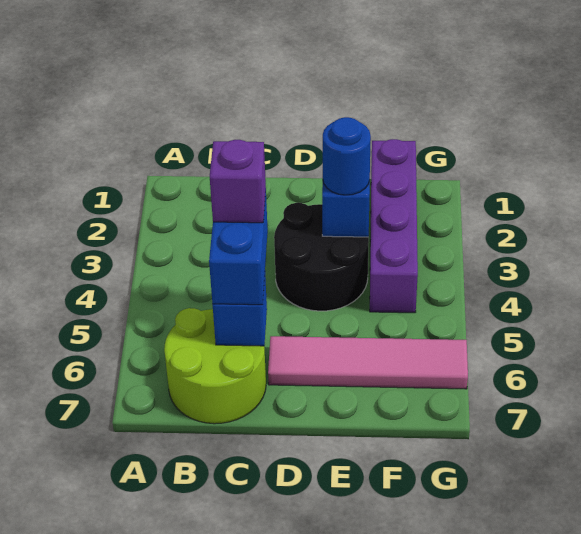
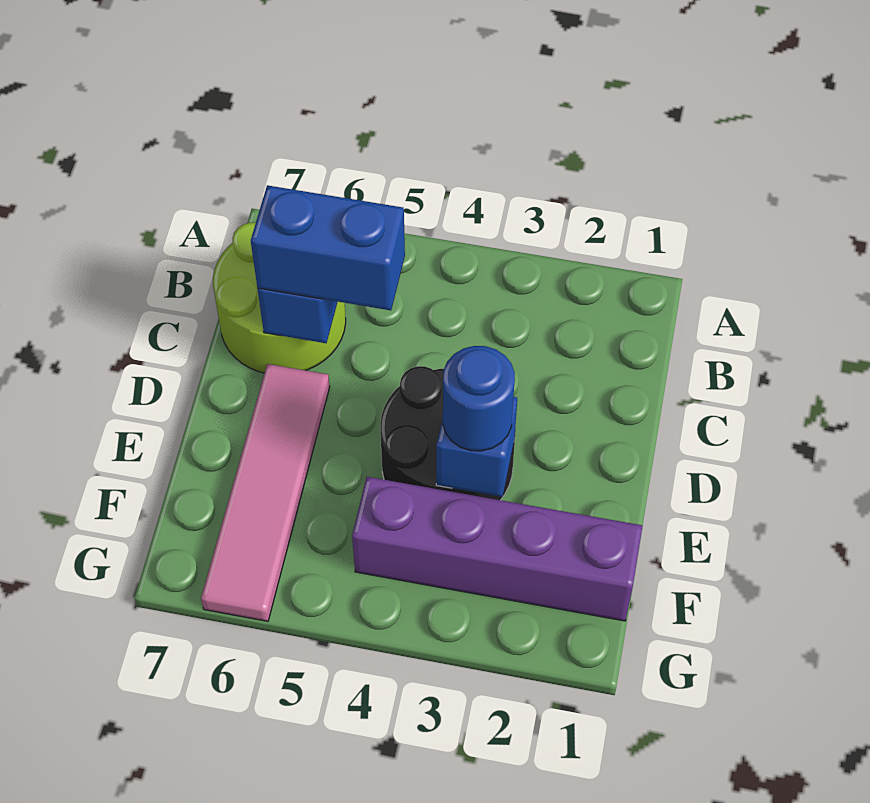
purple 1x1 brick [210,140,266,223] -> none

